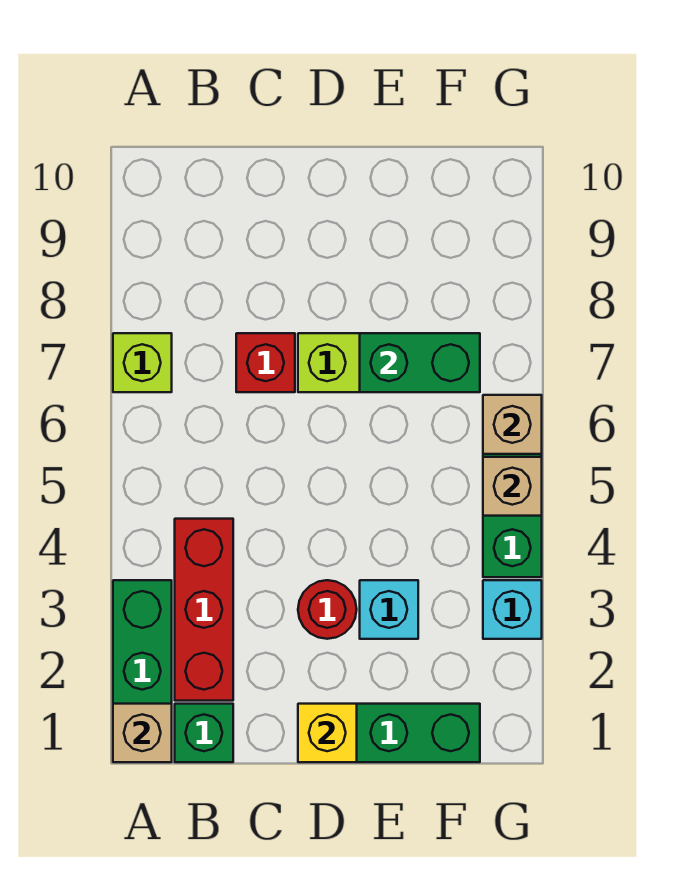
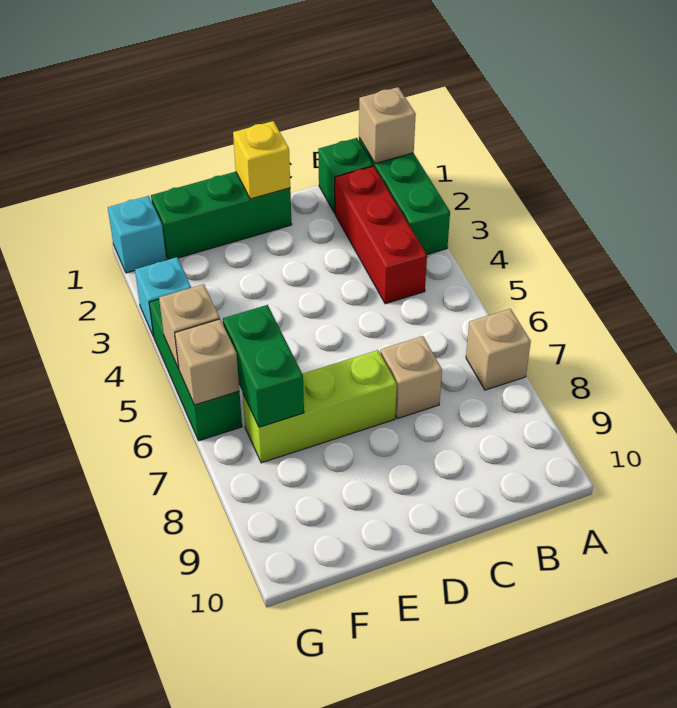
lime 1x1 brick [113,333,172,392] -> tan 1x1 brick [466,309,531,390]
red 1x1 brick [236,333,295,392] -> tan 1x1 brick [380,336,442,419]
red 1x1 round brick [298,580,357,639] -> none
cyan 1x1 brick [360,580,418,639] -> cyan 1x1 brick moved to [108,196,166,273]
green 1x2 brick [360,333,480,392] -> green 1x2 brick turned to [223,305,304,427]

